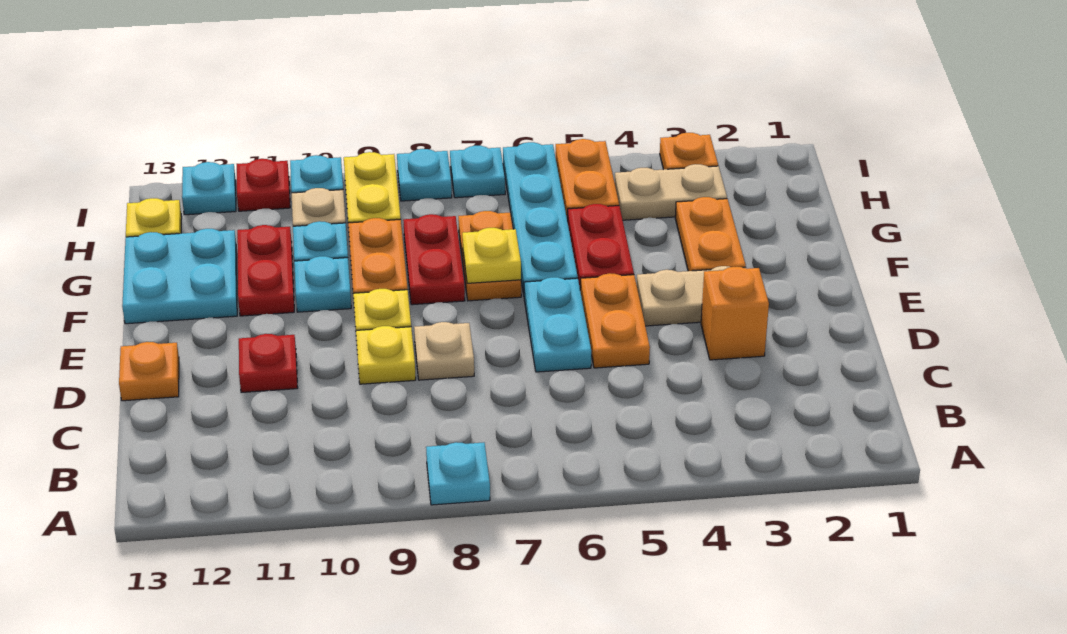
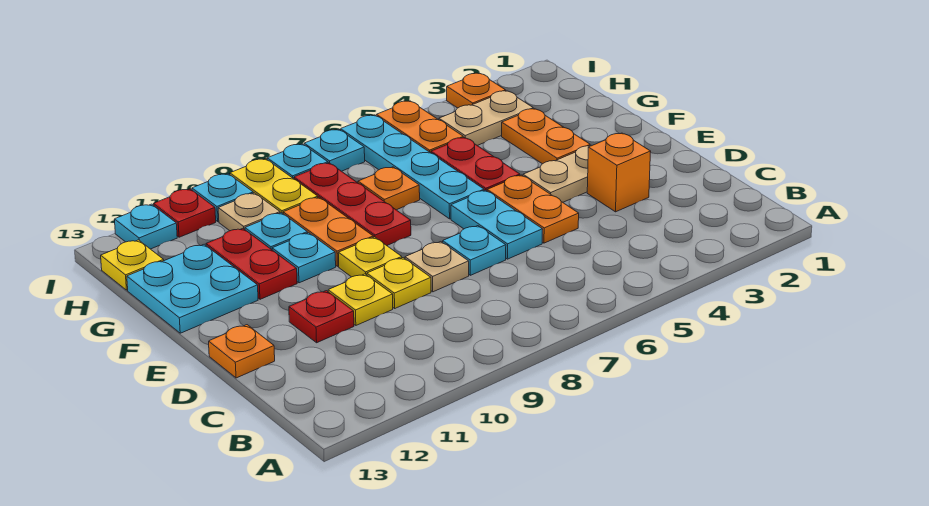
cyan 1x1 plate [426,442,490,505] -> cyan 1x1 plate moved to [443,226,506,275]
orange 1x2 plate [458,211,521,301] -> orange 1x1 plate [358,167,420,210]
yellow 1x1 plate [462,228,521,283] -> yellow 1x1 plate moved to [328,274,393,325]
red 1x2 plate [403,214,465,305] -> red 1x3 plate [294,163,411,246]

